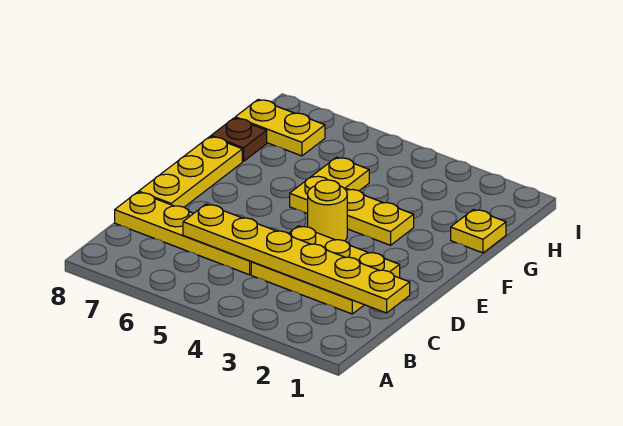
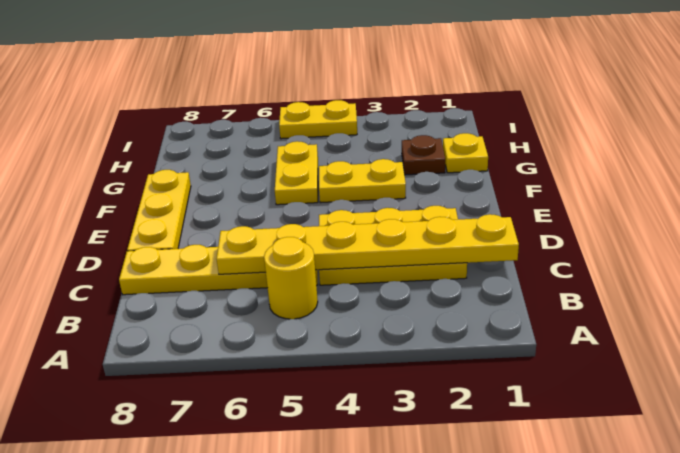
yellow 1x1 round brick [308,180,347,241] -> yellow 1x1 round brick moved to [264,237,318,319]
brown 1x1 plate [211,118,267,161] -> brown 1x1 plate moved to [402,135,445,175]
yellow 1x2 plate [235,99,325,156] -> yellow 1x2 plate moved to [279,100,357,139]

